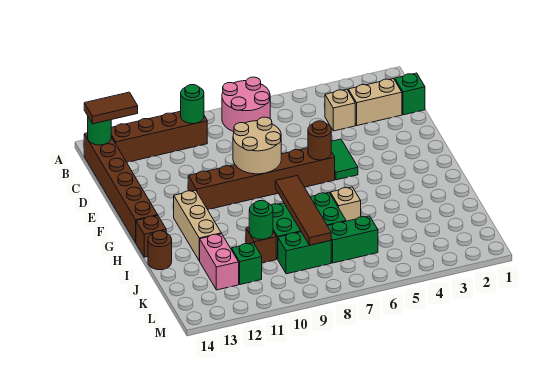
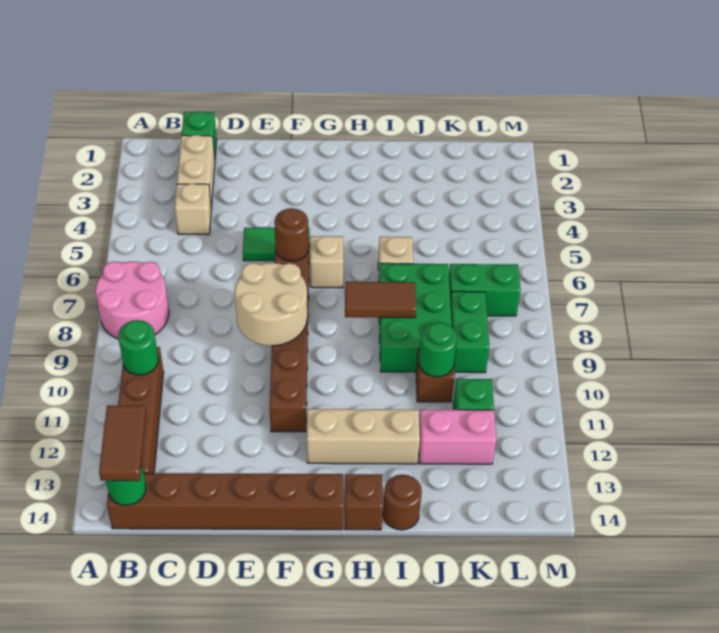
none -> tan 1x1 brick [310,236,343,288]
brown 1x4 tile [275,176,331,245] -> brown 1x2 tile [345,282,416,318]
green 1x2 brick [328,216,378,263] -> green 1x2 brick turned to [449,264,521,316]

